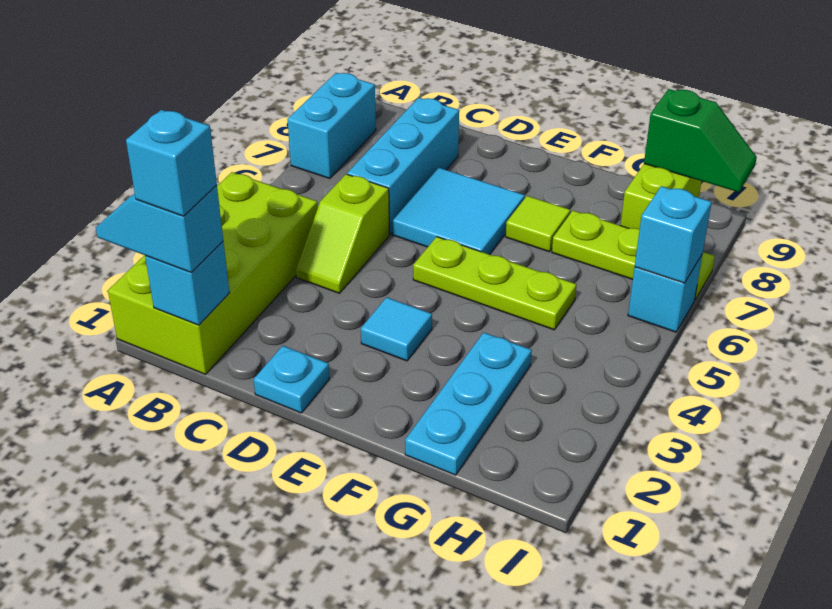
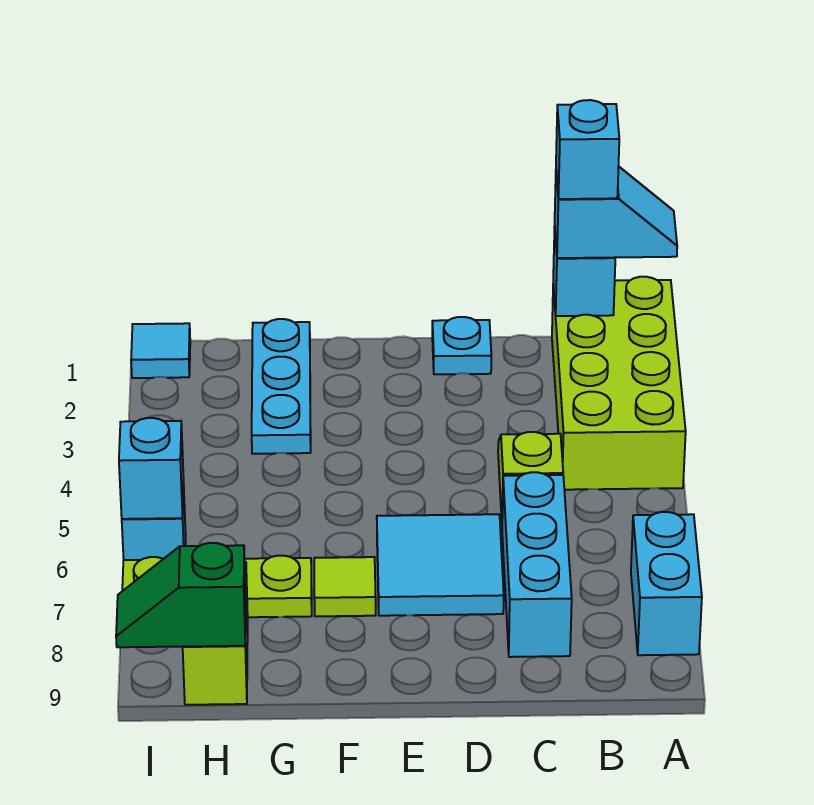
cyan 1x1 tile [361,297,432,361] -> cyan 1x1 tile moved to [131,323,190,378]
lime 1x3 plate [413,237,577,330] -> none

